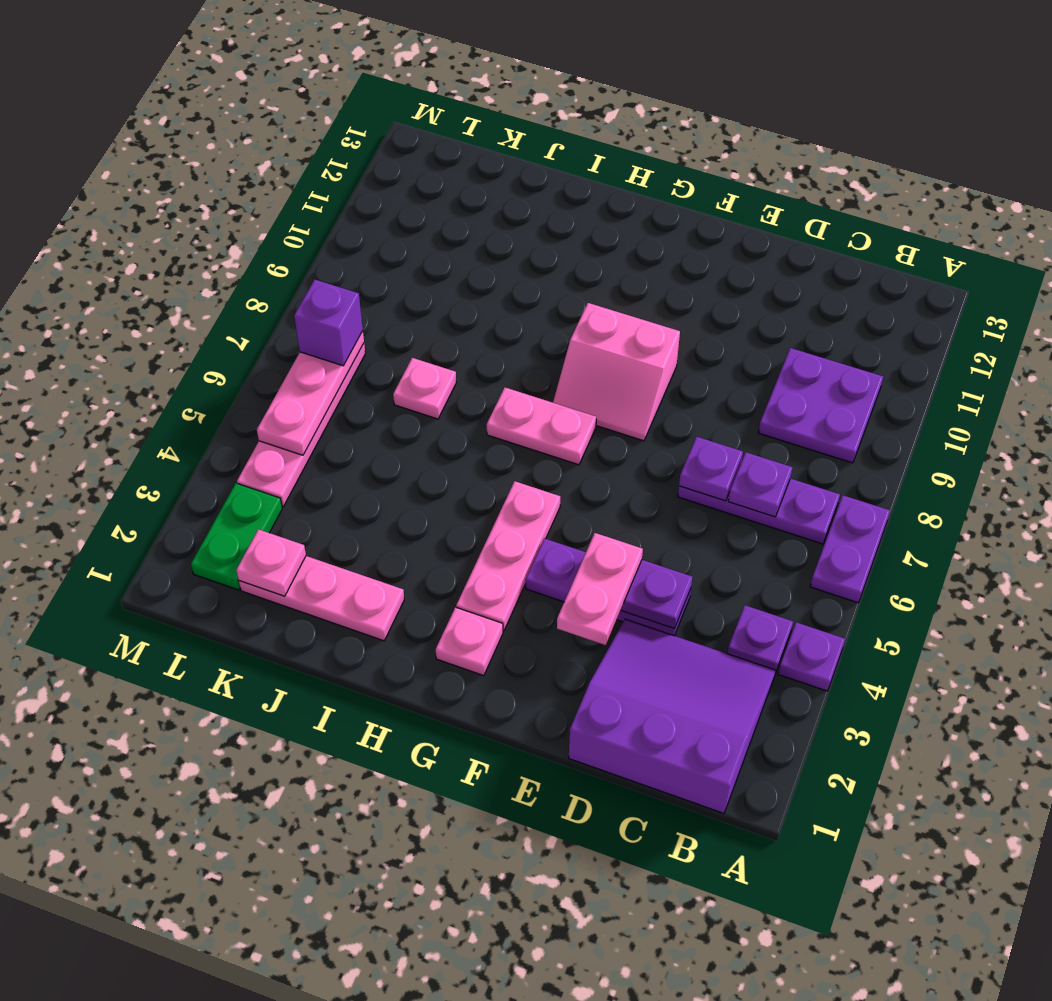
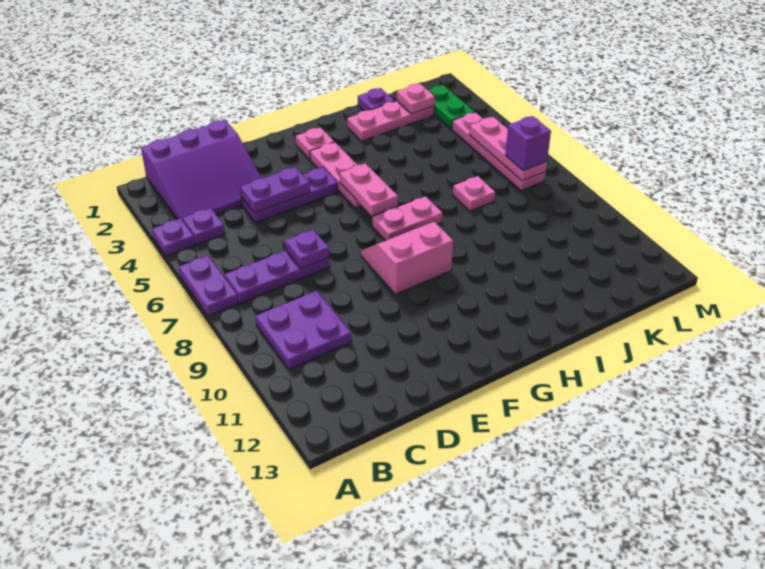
purple 1x1 plate [728,452,793,517] -> purple 1x1 plate moved to [358,88,395,111]
pink 1x2 plate [557,533,643,645] -> pink 1x2 plate moved to [340,163,398,215]

